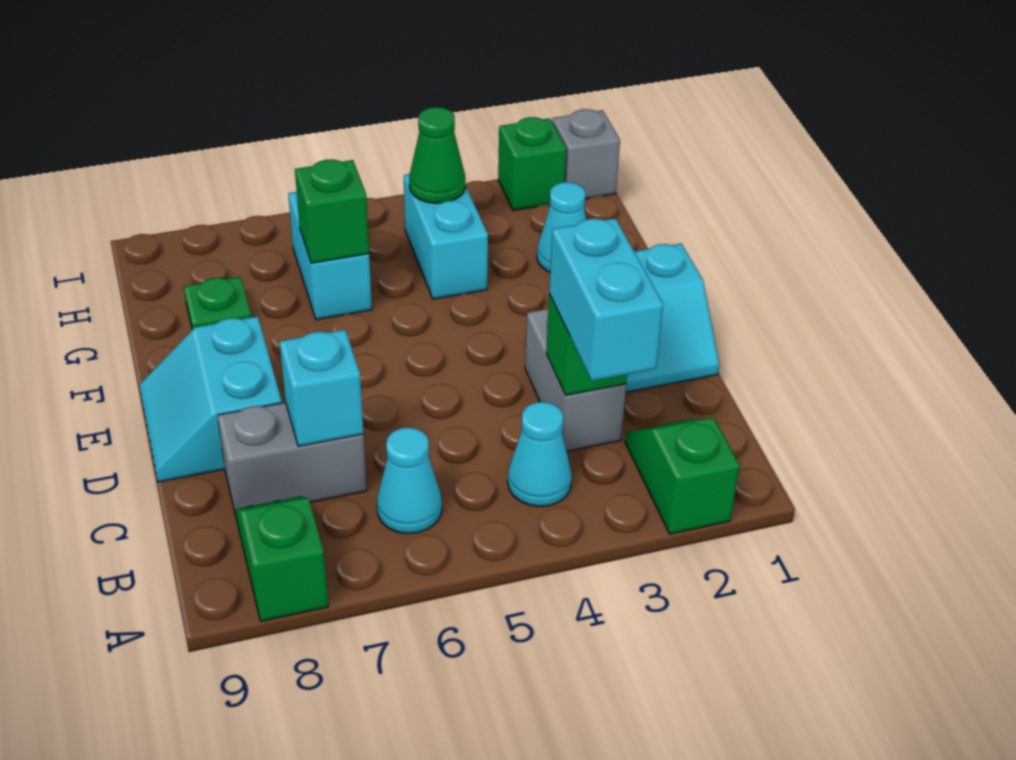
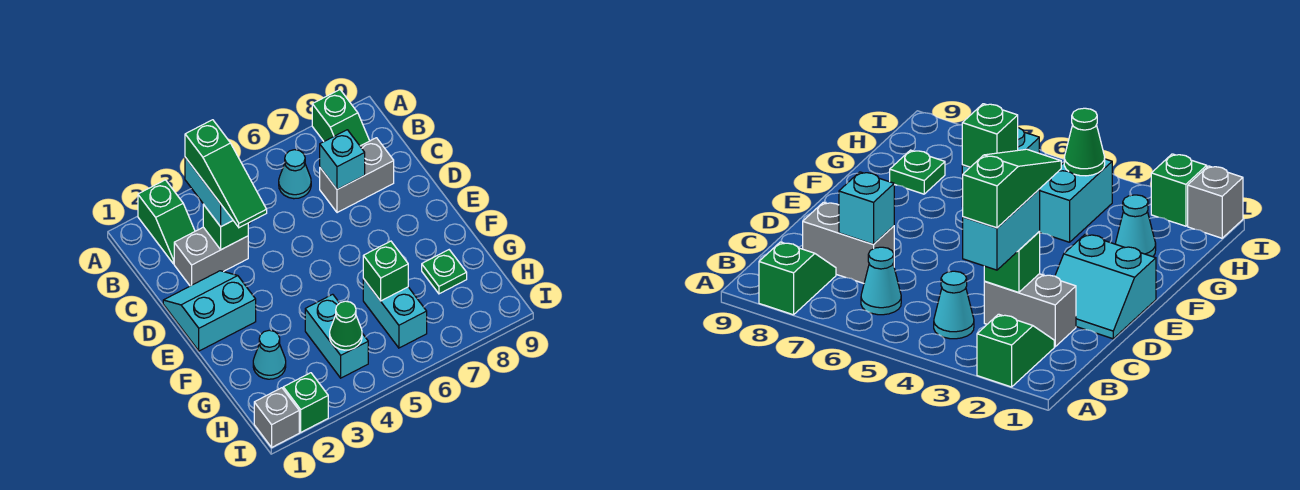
none -> green 1x3 slope [185,120,267,228]
grey 1x2 brick [525,309,626,451] -> grey 1x2 brick turned to [174,227,248,286]
cyan 2x2 slope [139,316,282,482] -> none

